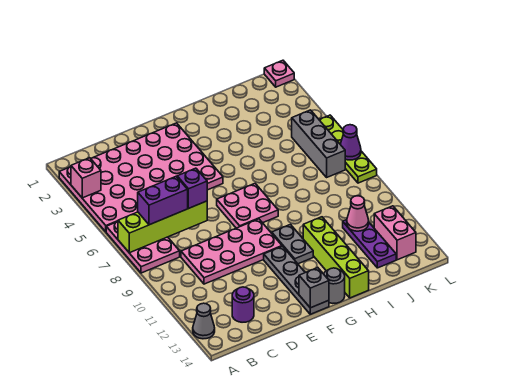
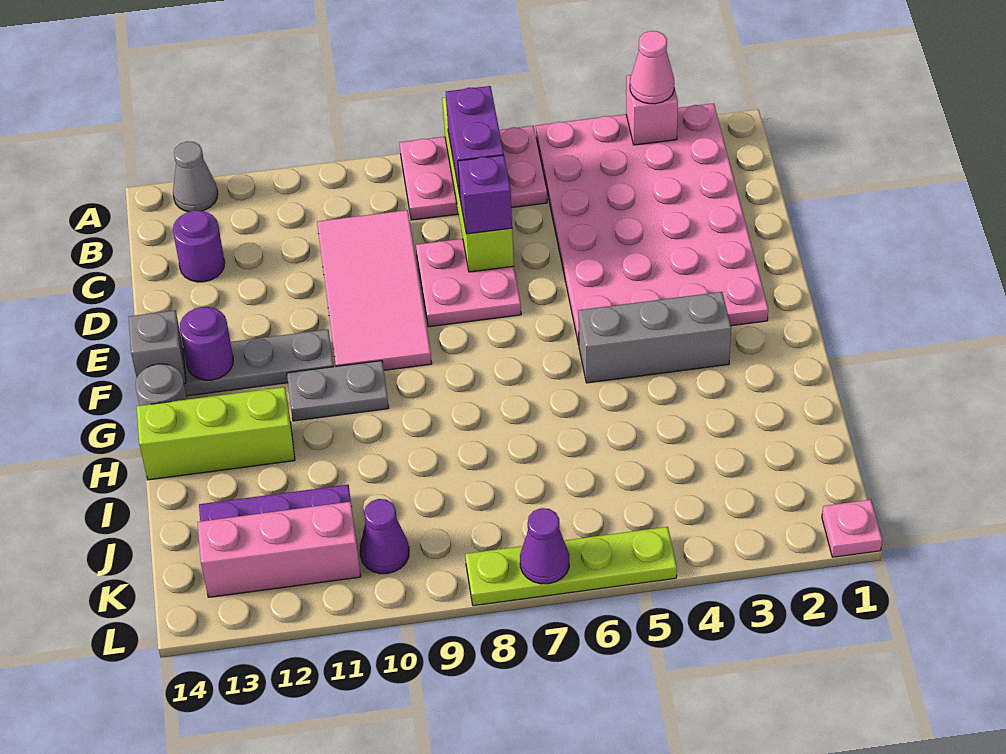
pink 2x4 plate [181,219,282,284] -> pink 2x4 tile [317,210,432,370]
pink 2x2 plate [217,184,278,228] -> pink 2x2 plate moved to [416,239,521,327]
none -> purple 1x1 round brick [180,307,233,380]
lime 1x4 brick [303,217,369,298] -> lime 1x3 brick [137,387,295,480]
pink 1x1 cone [347,196,369,231] -> pink 1x1 cone moved to [630,31,674,104]
grey 1x3 brick [292,110,345,177] -> grey 1x3 brick moved to [578,292,731,383]
none -> purple 1x1 cone [360,499,409,574]
pink 1x2 brick [374,206,416,260] -> pink 1x3 brick [197,502,361,597]

